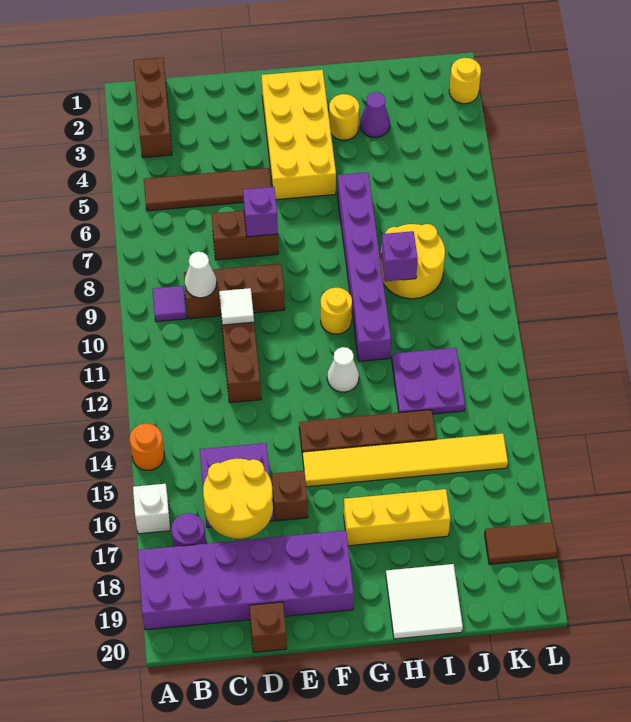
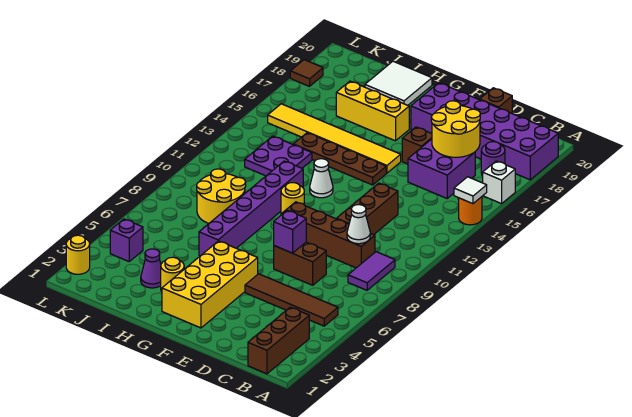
purple 1x1 tile [153,286,187,322] -> purple 1x2 tile [348,252,395,290]
brown 1x3 brick [184,264,285,319] -> brown 1x4 brick [282,202,375,268]
white 1x1 tile [219,288,254,325] -> white 1x1 tile moved to [454,177,487,204]
purple 1x1 brick [381,231,418,281] -> purple 1x1 brick moved to [110,219,143,261]
brown 1x2 tile [485,523,557,564] -> brown 1x1 tile [290,60,323,86]

